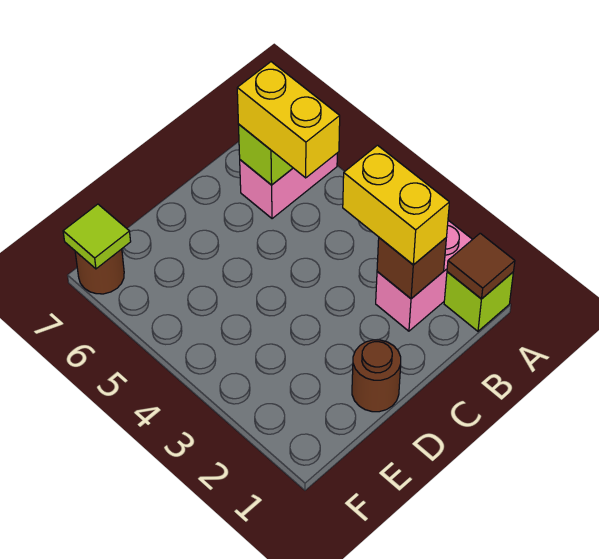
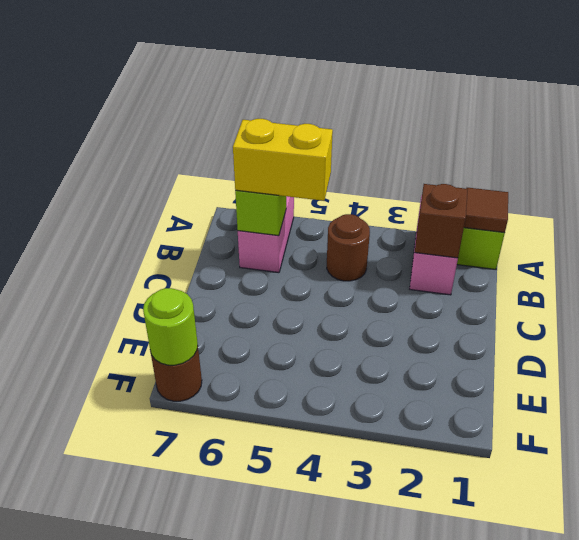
yellow 1x2 brick [343,145,449,265] -> none
brown 1x1 round brick [352,340,401,412] -> brown 1x1 round brick moved to [327,214,370,281]
lime 1x1 tile [63,204,131,269] -> lime 1x1 round brick [143,288,198,365]

